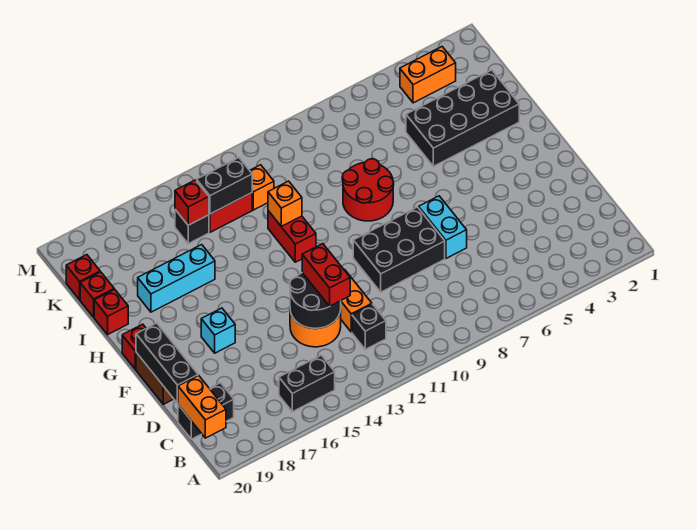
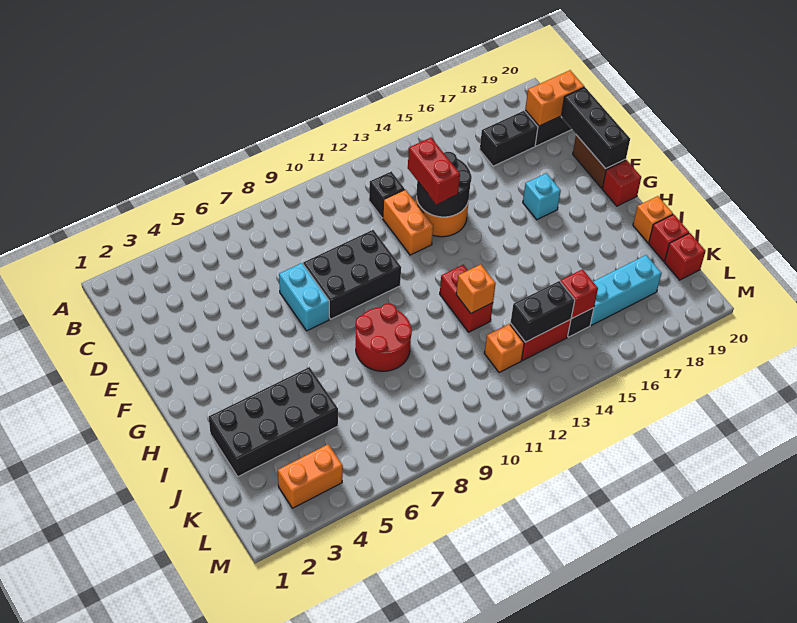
black 1x2 brick [279,355,335,412] -> black 1x2 brick moved to [480,111,538,166]
orange 1x2 brick [178,375,226,438] -> orange 1x2 brick turned to [525,70,584,126]
cyan 1x3 brick [138,245,215,312] -> cyan 1x3 brick moved to [590,255,662,326]
red 1x1 brick [94,289,128,335] -> orange 1x1 brick [633,196,673,243]

